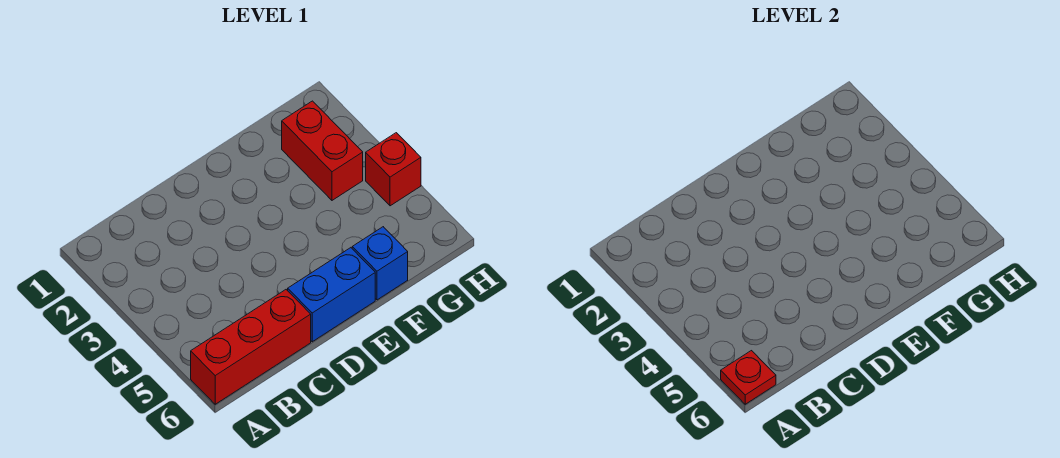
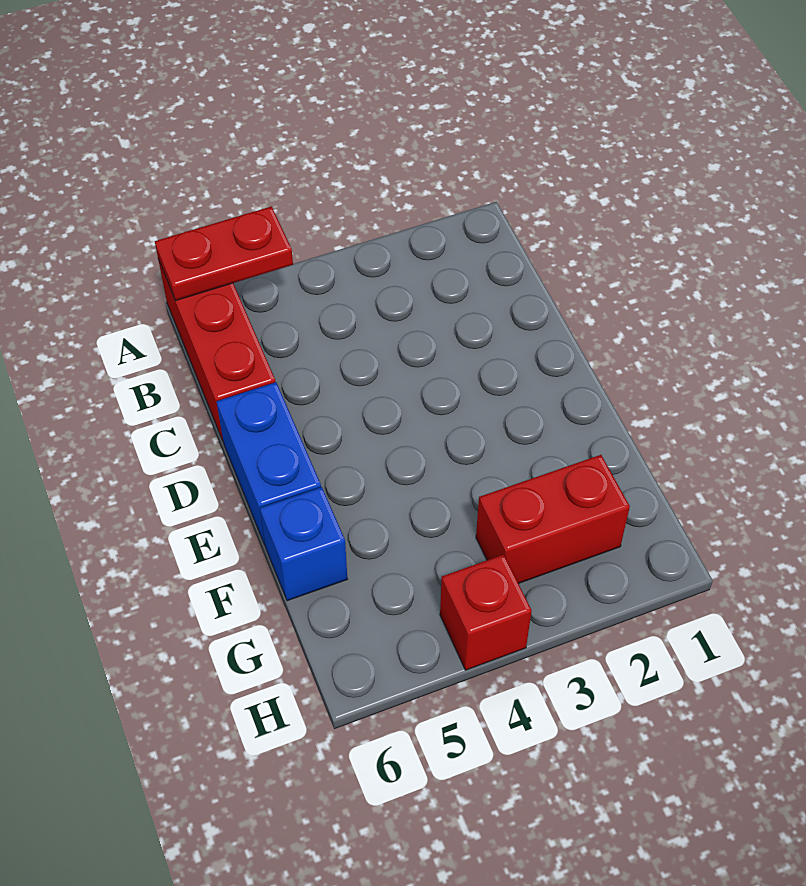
red 1x1 plate [721,351,776,404] -> red 1x2 plate [155,206,293,301]

